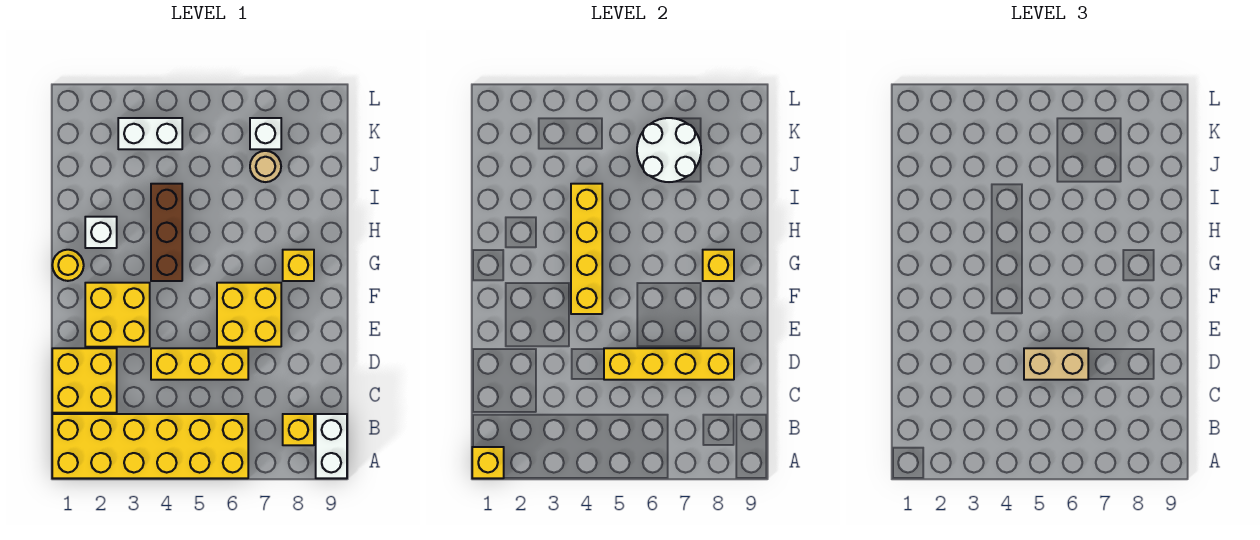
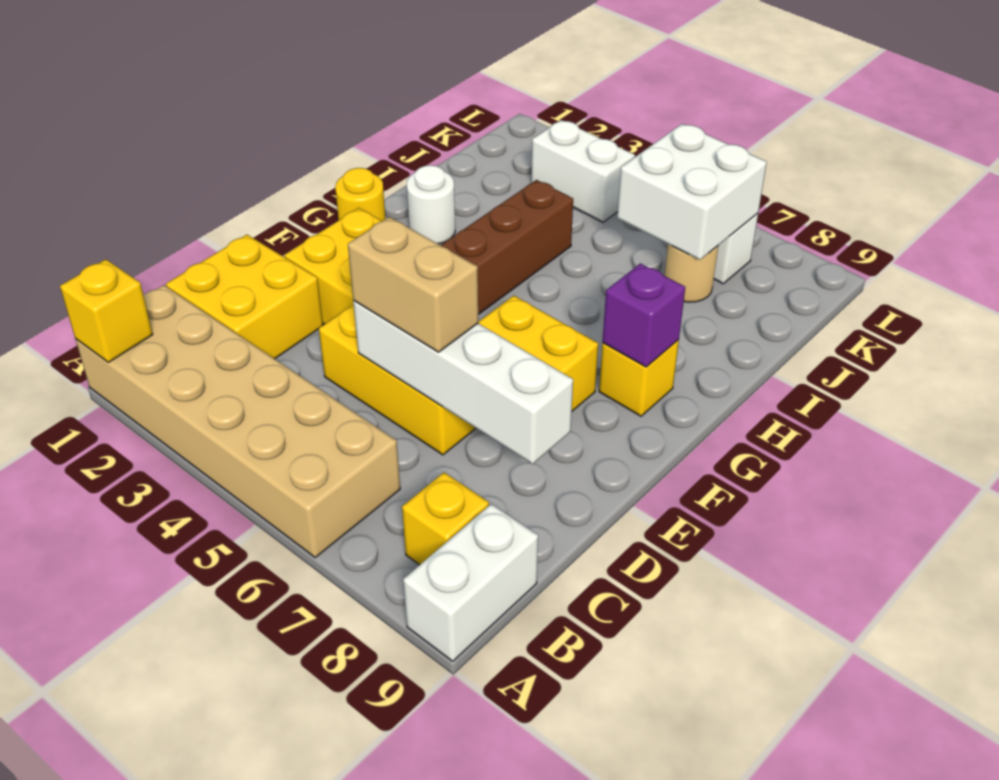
yellow 2x6 brick [52,414,248,478] -> tan 2x6 brick [75,285,400,557]
yellow 1x4 brick [604,348,734,380] -> white 1x4 brick [353,301,573,464]
yellow 1x4 brick [571,184,602,314] -> none
yellow 1x1 brick [703,250,734,281] -> purple 1x1 brick [602,264,685,367]
white 1x1 brick [85,217,117,248] -> white 1x1 round brick [407,165,455,244]
white 2x2 round brick [637,118,701,182] -> white 2x2 brick [617,124,767,260]

